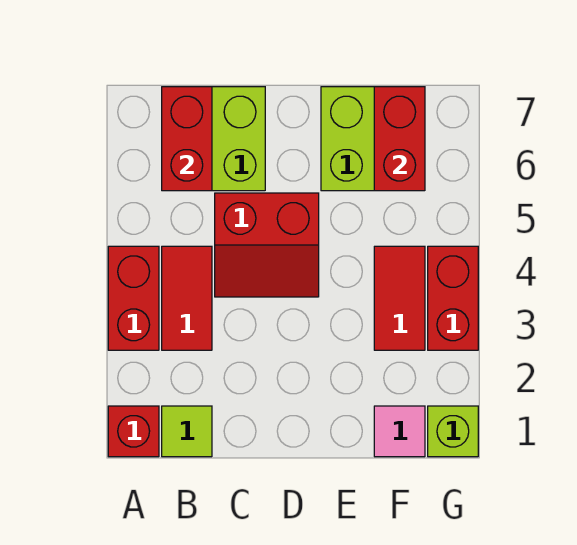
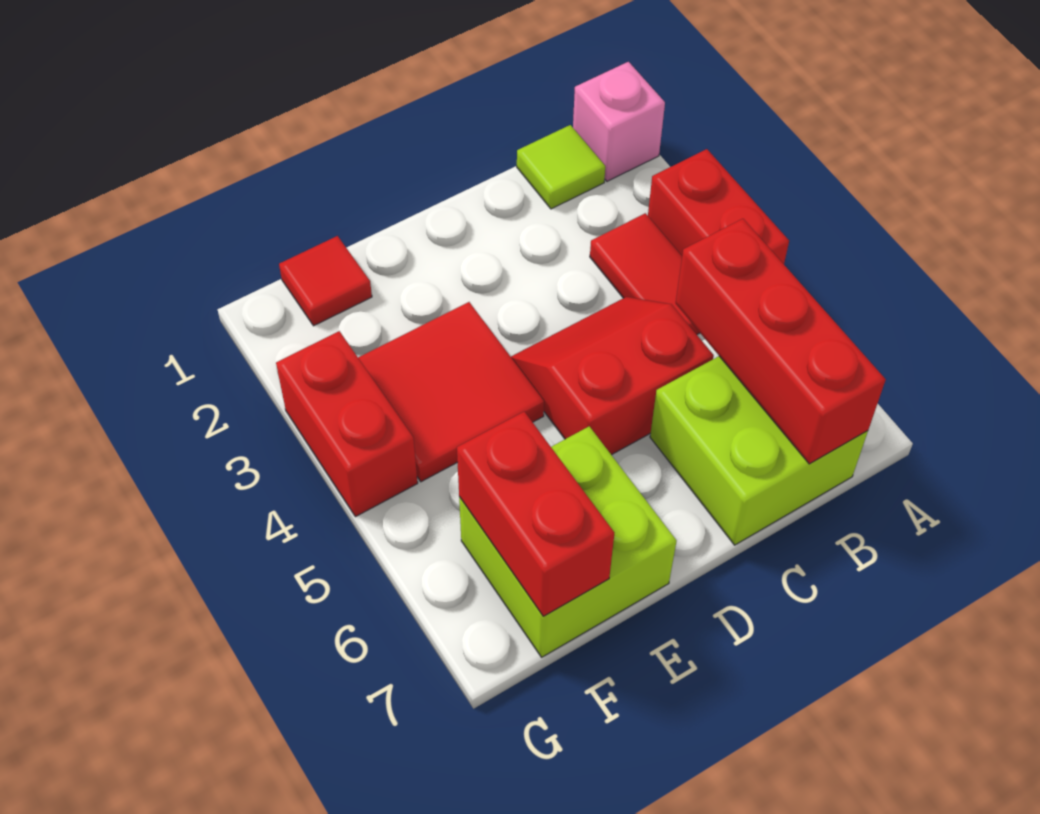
red 1x1 brick [108,406,159,457] -> pink 1x1 brick [573,62,665,181]
red 1x2 brick [162,87,212,191] -> red 1x3 brick [676,219,886,464]
pink 1x1 tile [374,406,425,457] -> red 1x1 tile [279,236,372,326]
red 1x2 tile [374,246,425,350] -> red 2x2 tile [358,302,544,482]
lime 1x1 brick [428,406,478,457] -> none

